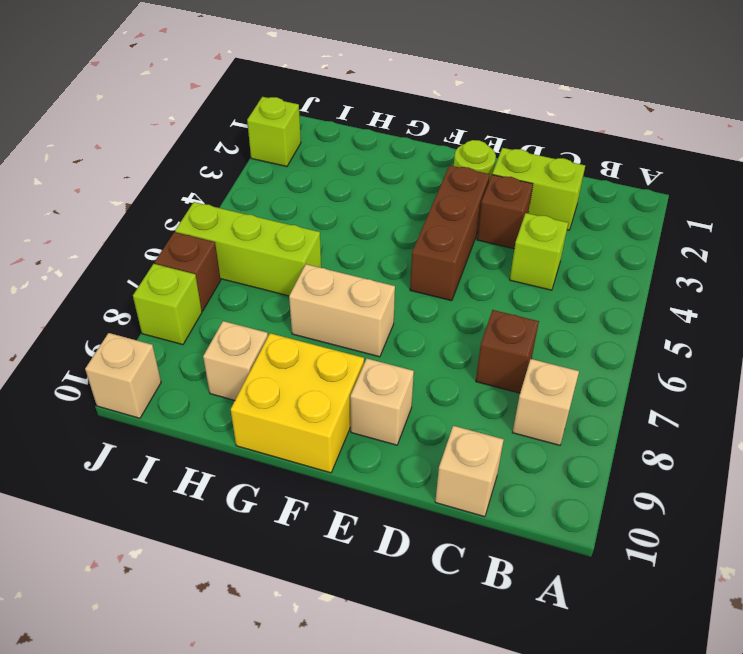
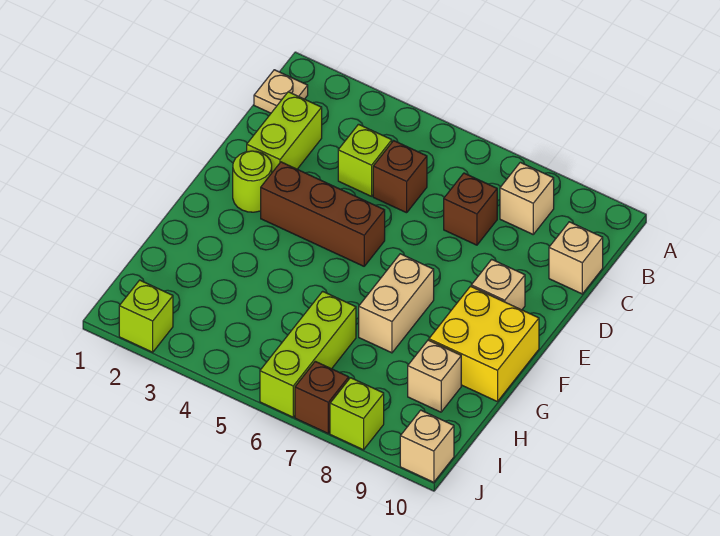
none -> tan 1x1 plate [254,70,308,113]
brown 1x1 brick [477,175,533,249] -> brown 1x1 brick moved to [373,141,427,213]

